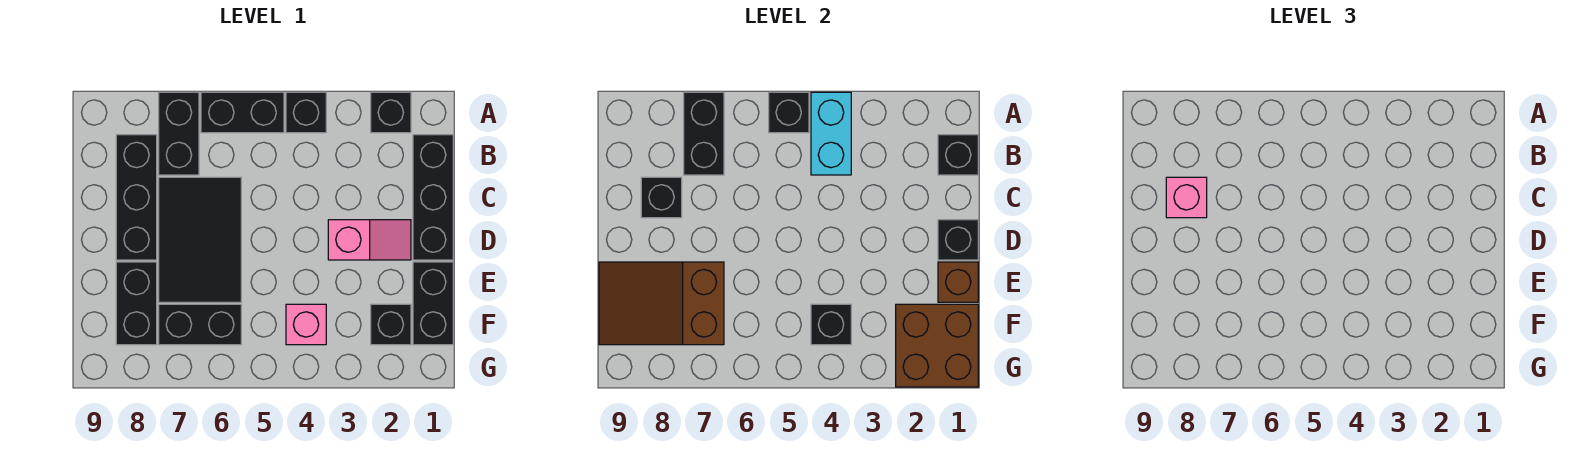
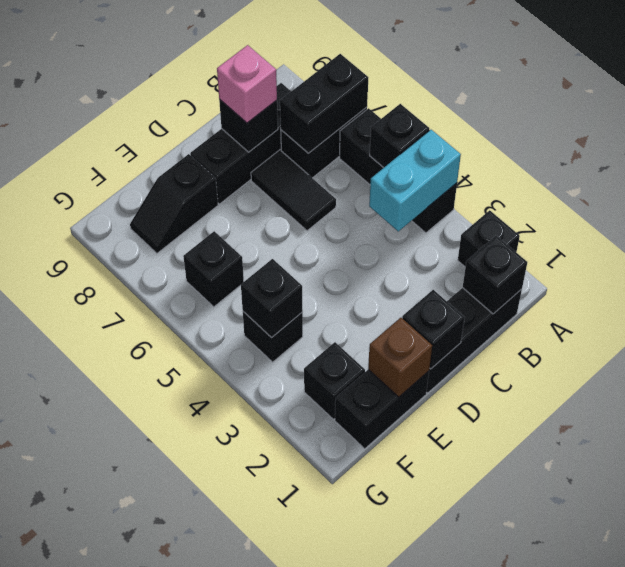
black 2x3 tile [159,177,241,302] -> black 1x2 tile [251,150,336,231]
pink 1x2 slope [328,220,411,260] -> none
brown 2x3 slope [599,262,724,345] -> none
black 1x2 brick [116,262,157,345] -> black 1x2 slope [130,154,218,253]
brown 2x2 brick [896,304,978,387] -> none
pink 1x1 brick [286,304,326,345] -> black 1x1 brick [243,312,303,362]
black 1x2 brick [159,304,241,345] -> black 1x1 brick [183,231,244,307]

